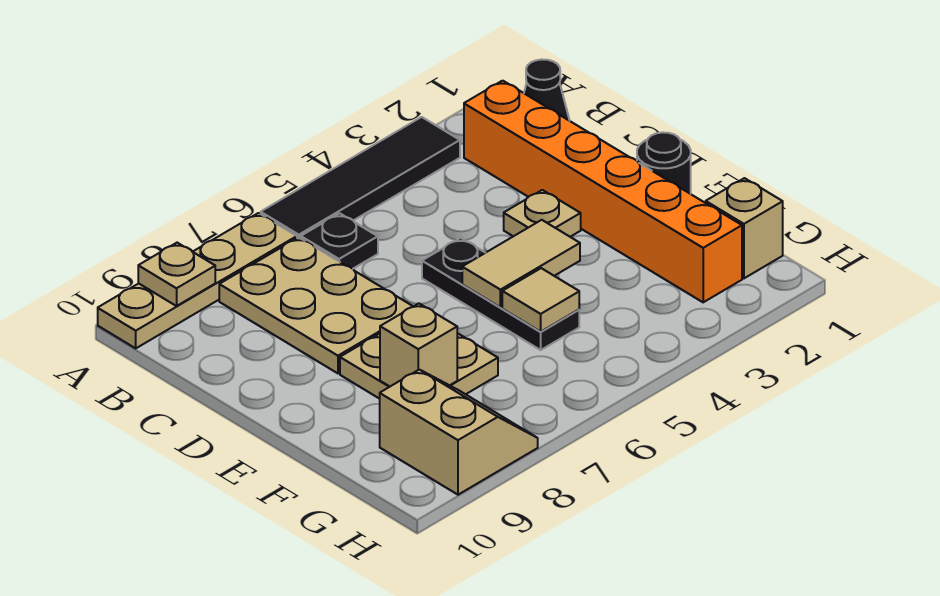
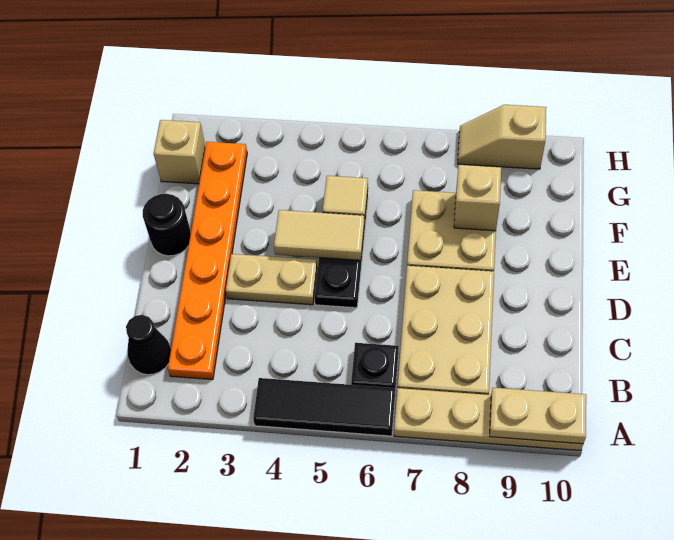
black 1x4 tile [261,117,460,238] -> black 1x3 tile [253,378,395,436]
tan 1x1 plate [138,243,215,306] -> tan 1x2 plate [490,388,586,444]
orange 1x6 brick [464,81,742,302] -> orange 1x6 plate [168,142,247,380]
tan 1x1 plate [504,190,581,237] -> tan 1x2 plate [226,254,317,305]
tan 2x2 slope [380,370,538,495] -> tan 1x2 slope [458,105,546,169]

